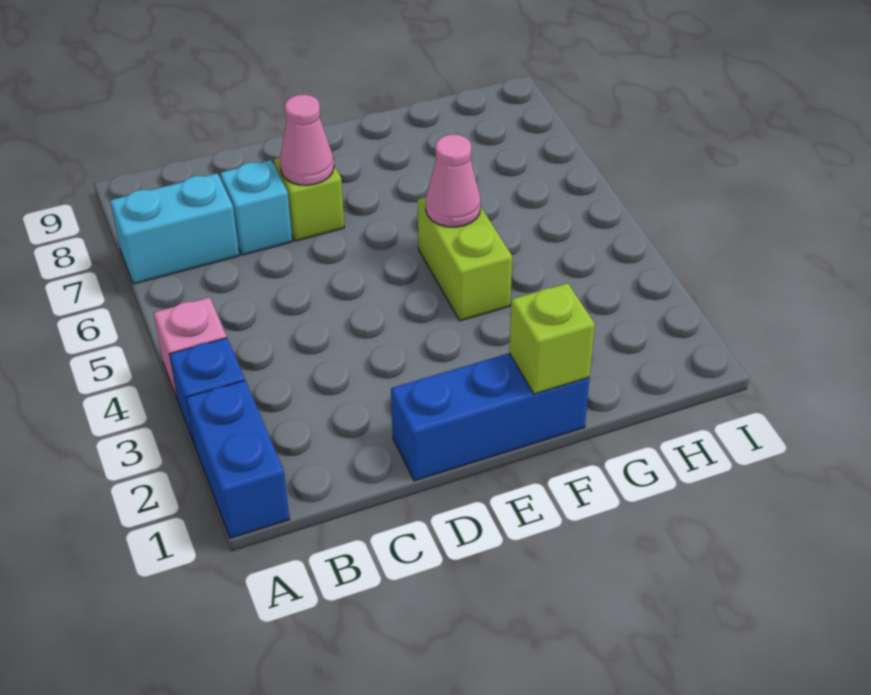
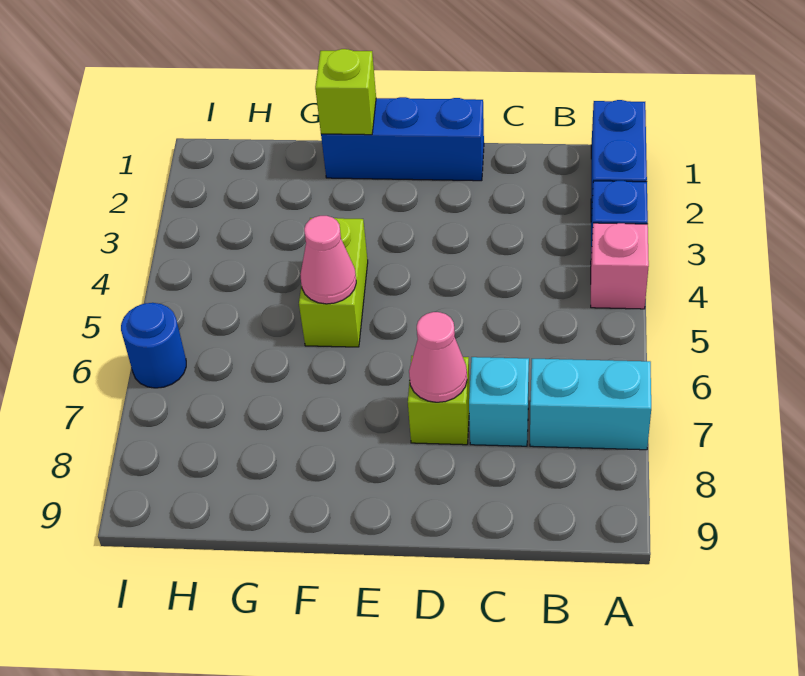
none -> blue 1x1 round brick [121,303,186,388]

